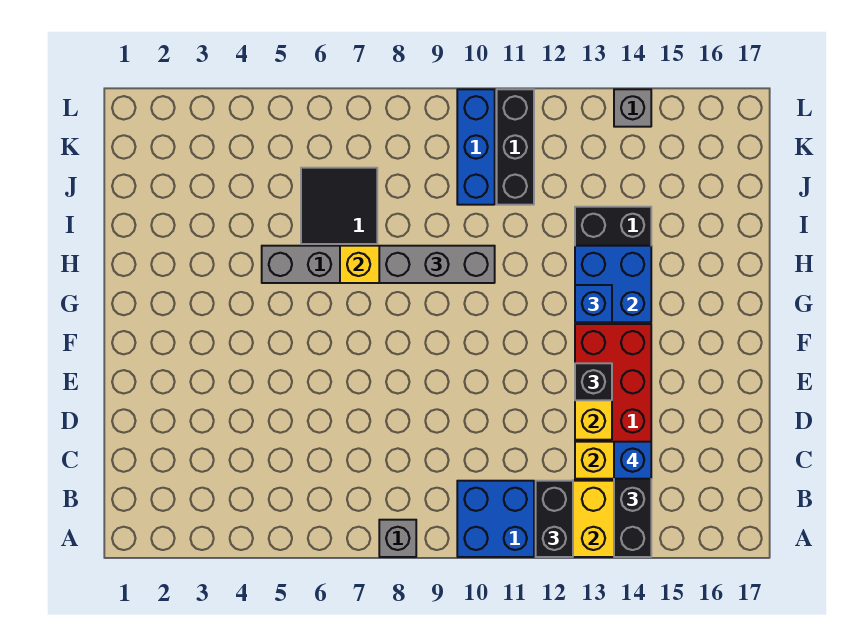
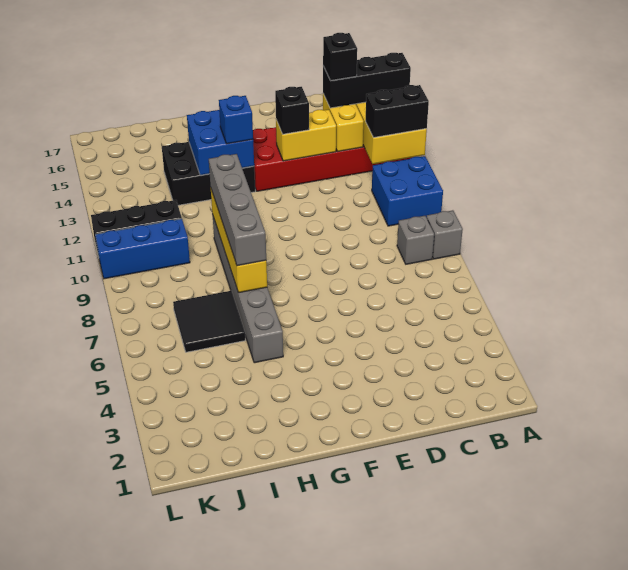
blue 1x1 brick [614,442,651,479] -> black 1x1 brick [323,33,357,81]
grey 1x3 brick [379,246,495,283] -> grey 1x4 brick [209,154,266,266]
grey 1x1 brick [614,89,651,127] -> grey 1x1 brick moved to [397,216,434,264]

